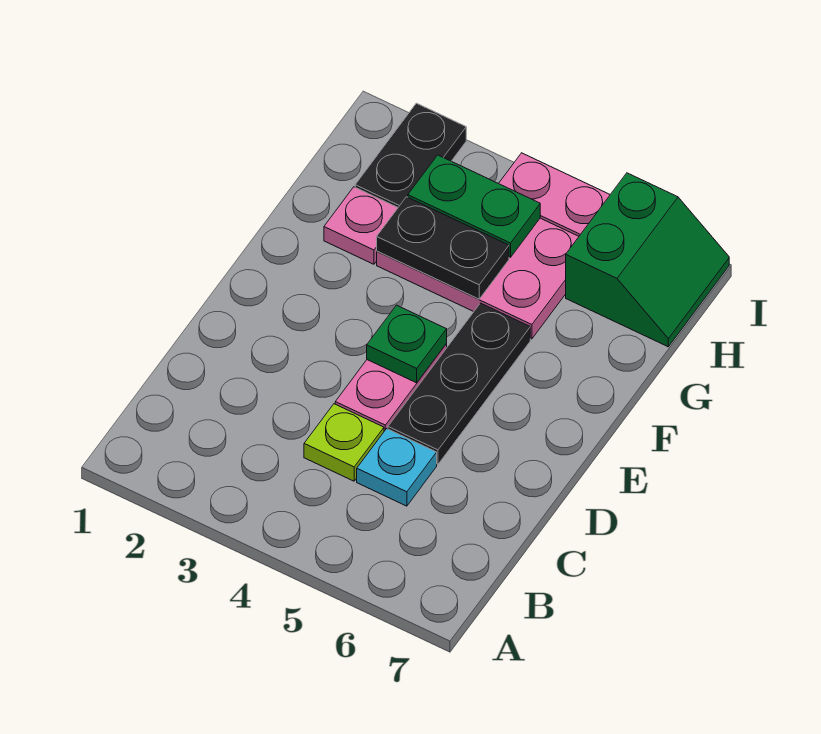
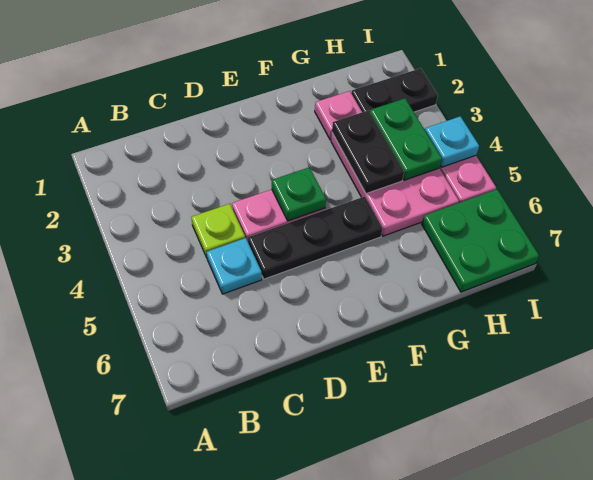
green 2x2 slope [566,173,729,347] -> green 2x2 plate [422,189,539,292]
none -> cyan 1x1 plate [425,116,479,167]

